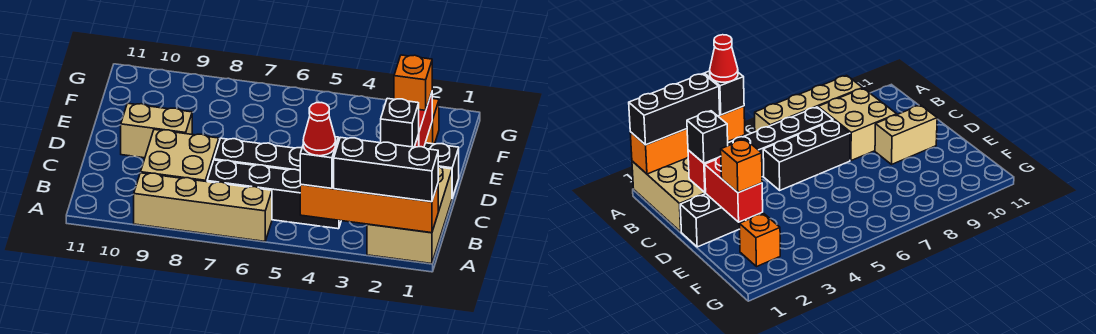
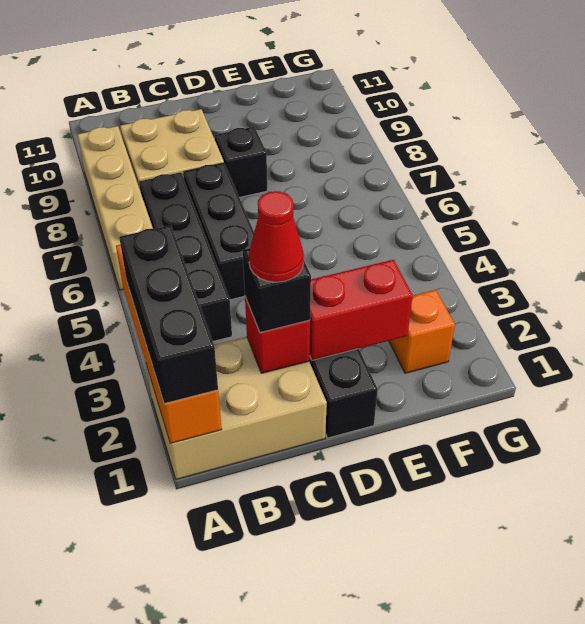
black 1x1 brick [300,137,339,188] -> black 1x1 brick moved to [215,127,267,197]
red 1x1 cone [303,103,336,156] -> red 1x1 cone moved to [249,191,304,282]
tan 1x2 brick [121,103,192,158] -> none
orange 1x1 brick [394,55,432,110] -> none

